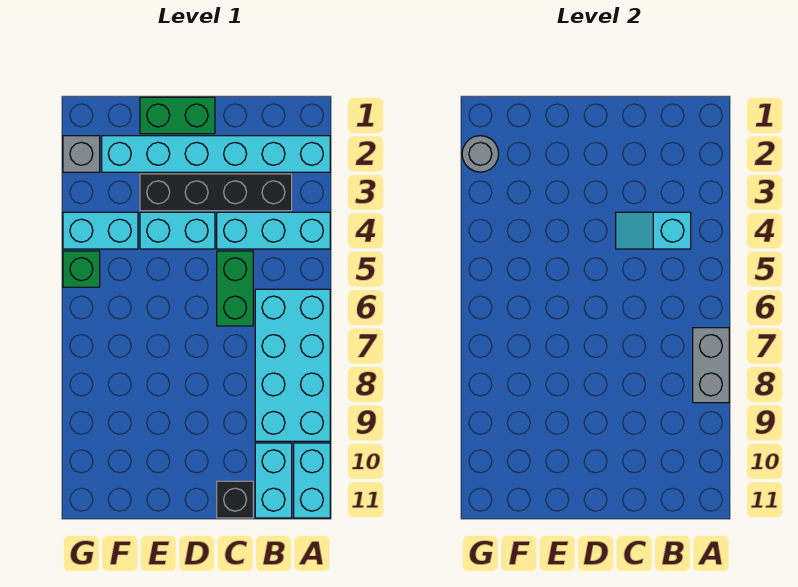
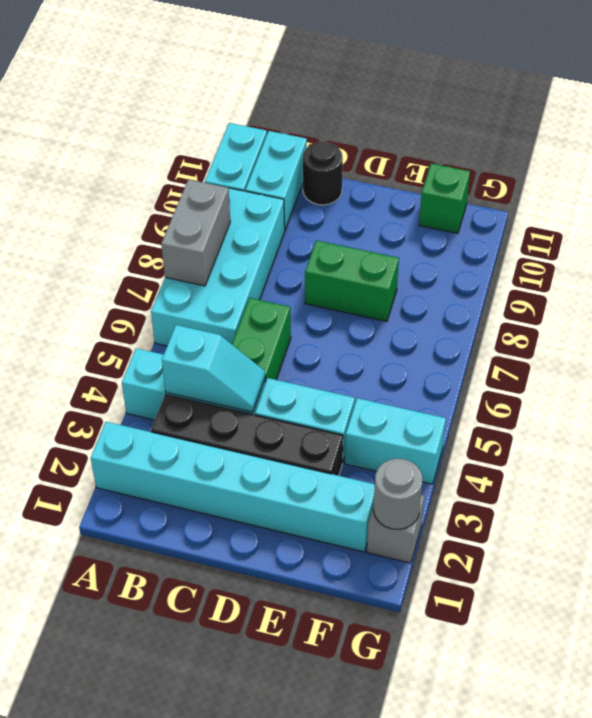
black 1x1 brick [217,481,253,518] -> black 1x1 round brick [303,142,343,205]
green 1x2 brick [140,97,215,134] -> green 1x2 brick moved to [305,240,399,321]
green 1x1 brick [63,251,100,287] -> green 1x1 brick moved to [419,163,470,233]

